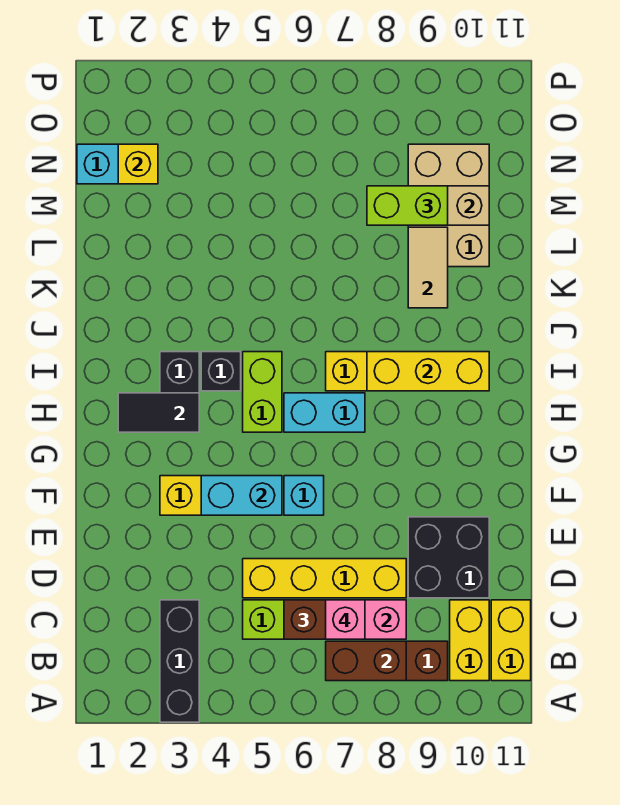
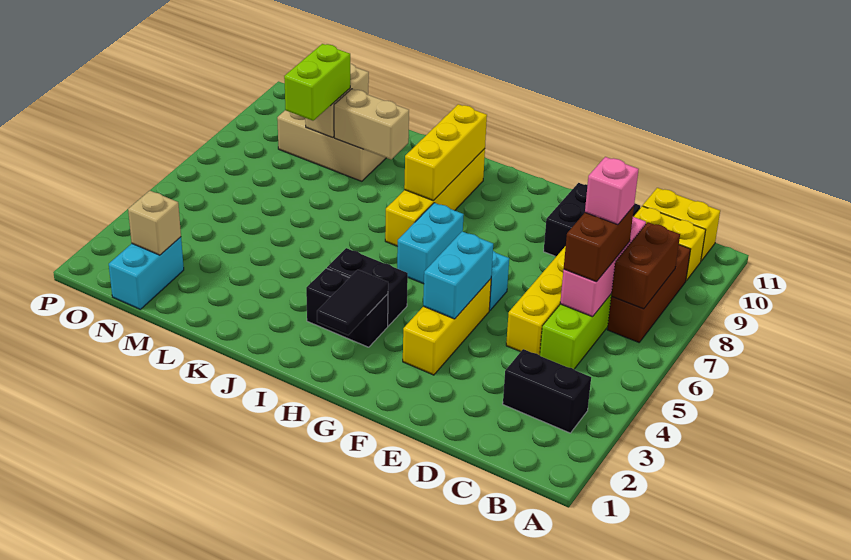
black 1x3 brick [160,600,199,722] -> black 1x2 brick [503,349,591,433]
lime 1x2 brick [243,352,282,432] -> none
black 1x1 brick [201,352,241,391] -> black 1x2 brick [327,248,408,326]
tan 1x2 tile [408,227,448,308] -> tan 1x2 brick [334,89,409,159]
yellow 1x1 brick [118,144,158,184] -> tan 1x1 brick [128,191,181,255]

